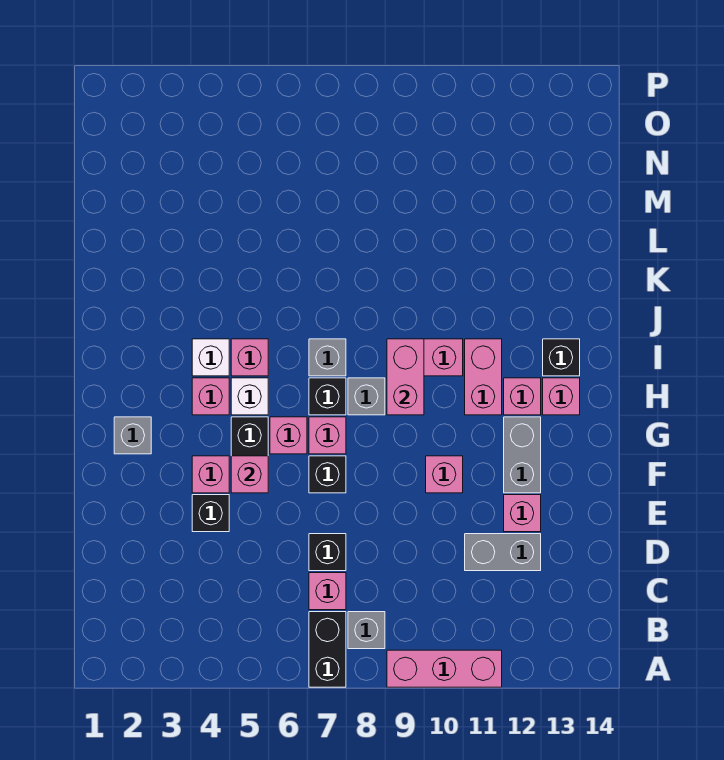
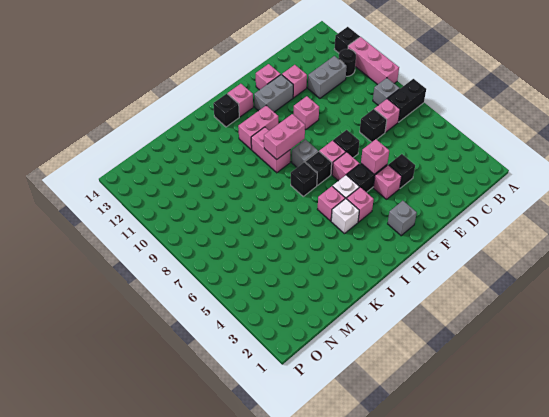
none -> black 1x1 brick [334,27,360,53]
none -> black 1x1 round brick [338,49,356,76]
grey 1x2 brick [465,534,541,571] -> grey 1x2 brick turned to [308,56,347,98]
pink 1x1 brick [504,378,541,415] -> pink 1x1 brick moved to [256,64,281,90]
grey 1x1 brick [309,339,346,376] -> black 1x1 brick [291,162,317,196]

